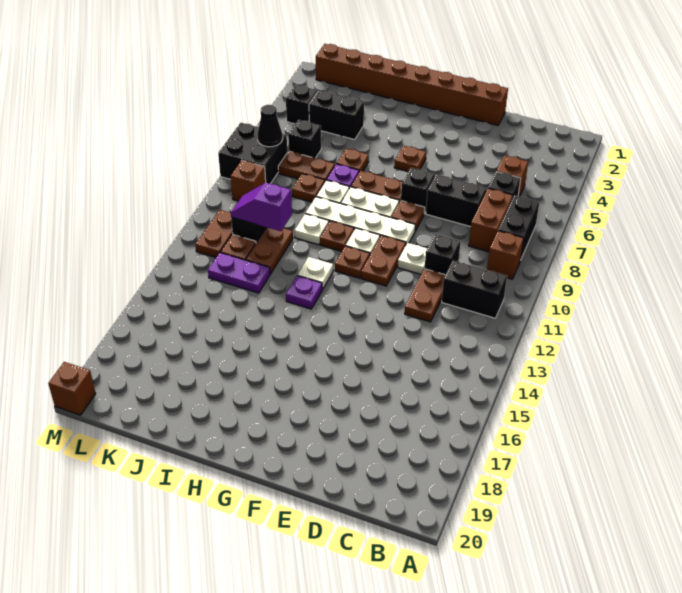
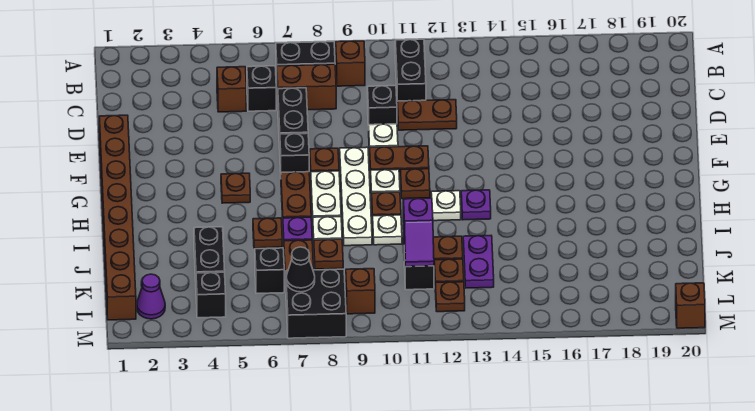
none -> purple 1x1 cone [137,274,165,319]
brown 1x2 plate [195,210,233,257] -> brown 1x1 plate [435,282,465,312]

